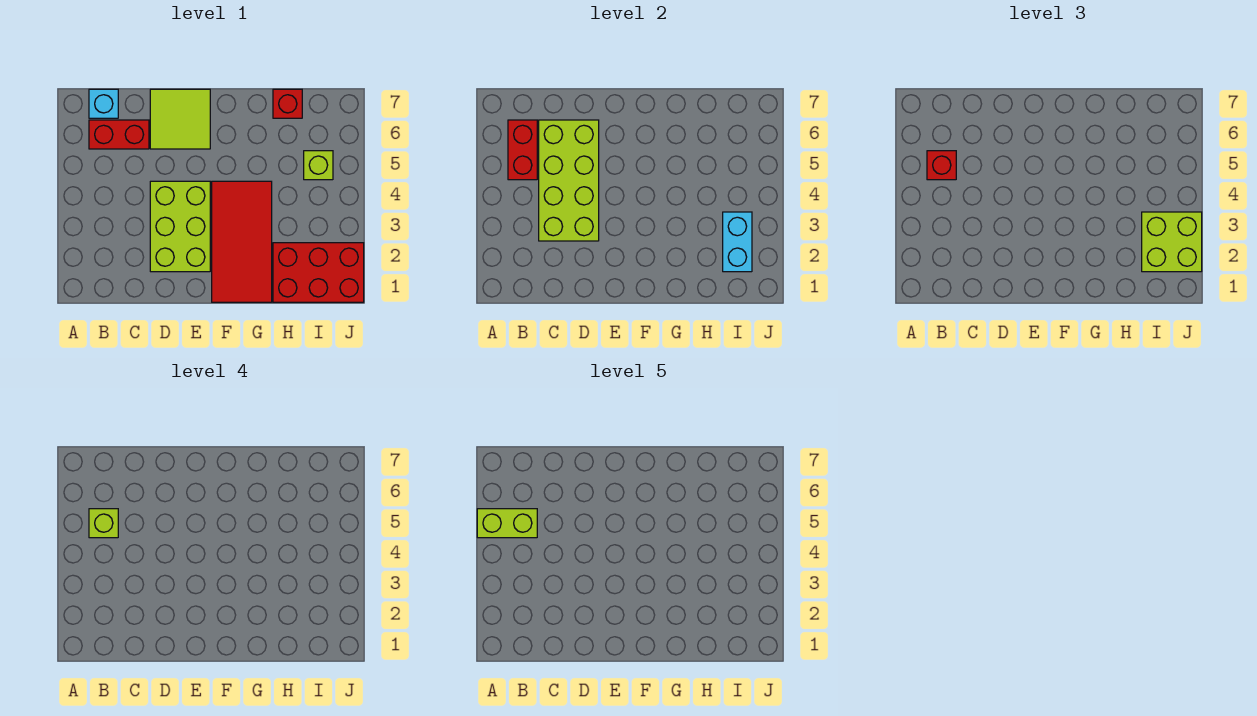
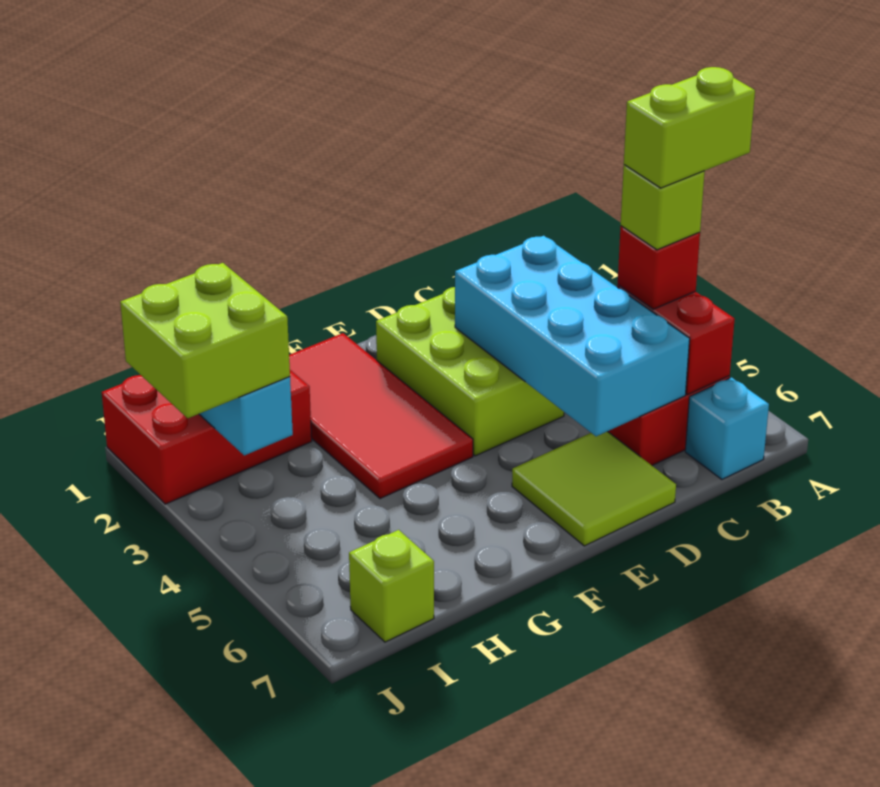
lime 2x4 brick [539,120,599,241] -> cyan 2x4 brick [455,236,690,436]
red 1x1 brick [273,89,302,118] -> none
lime 1x1 brick [304,151,333,180] -> lime 1x1 brick moved to [349,530,434,642]

